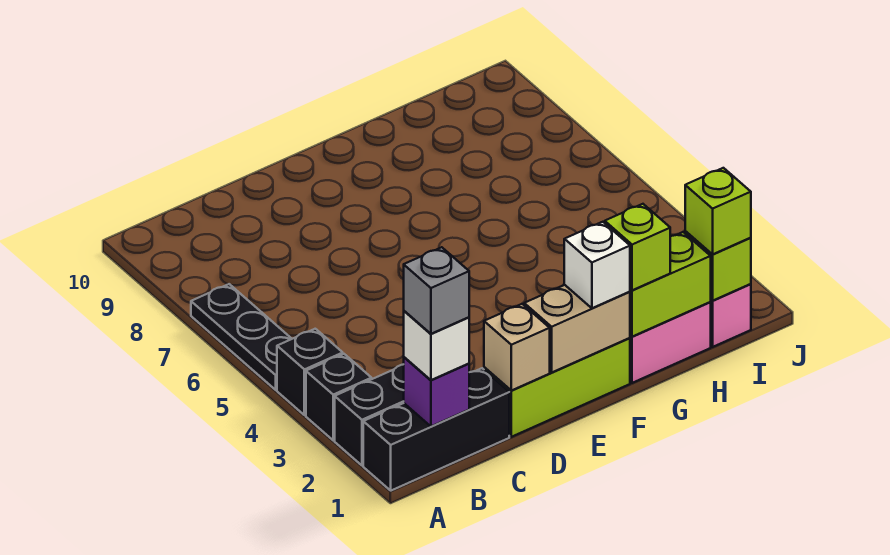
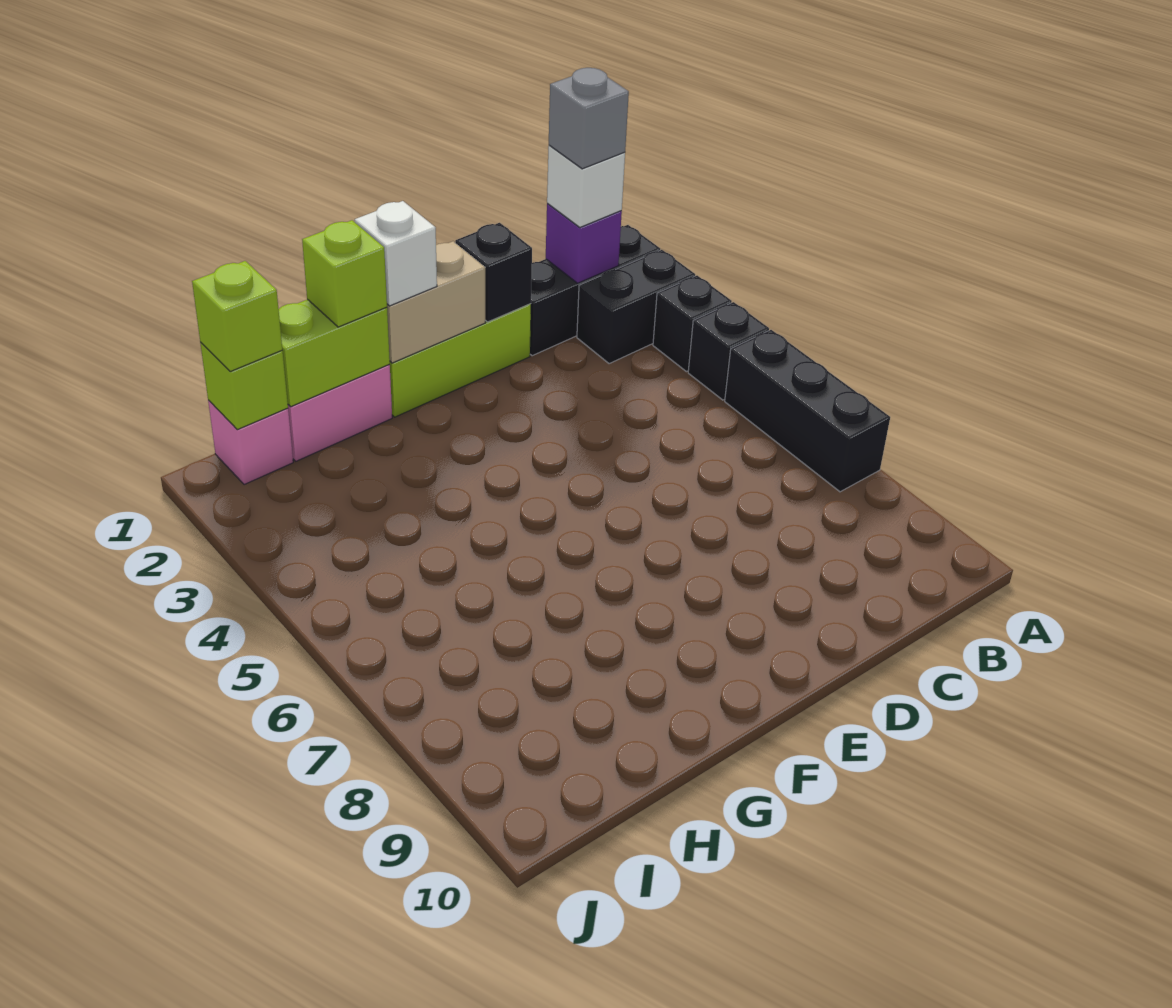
black 1x3 plate [191,284,292,390] -> black 1x3 brick [725,330,890,492]
tan 1x1 brick [484,304,550,391] -> black 1x1 brick [455,223,532,322]

